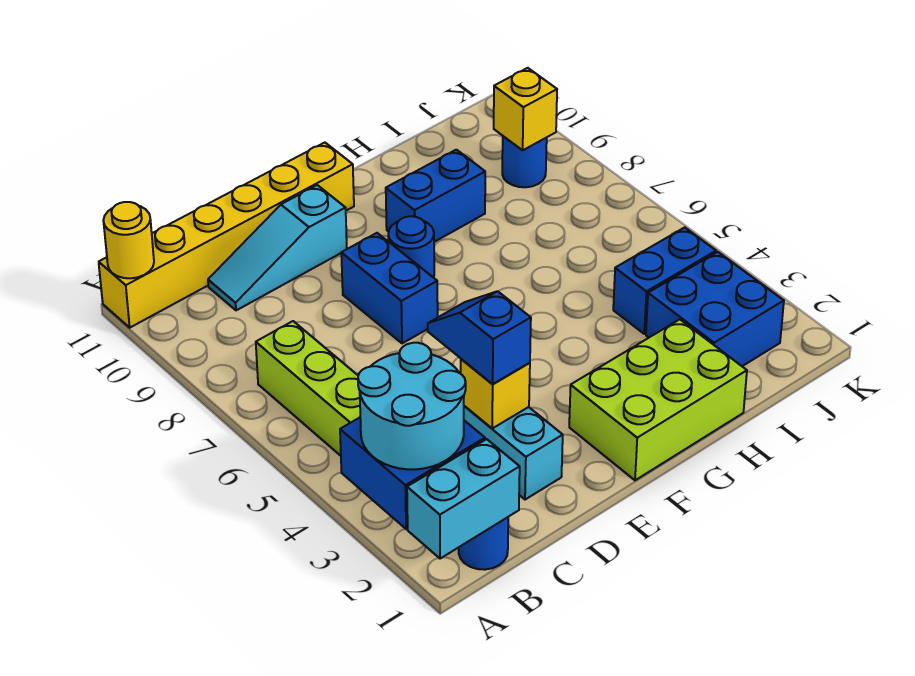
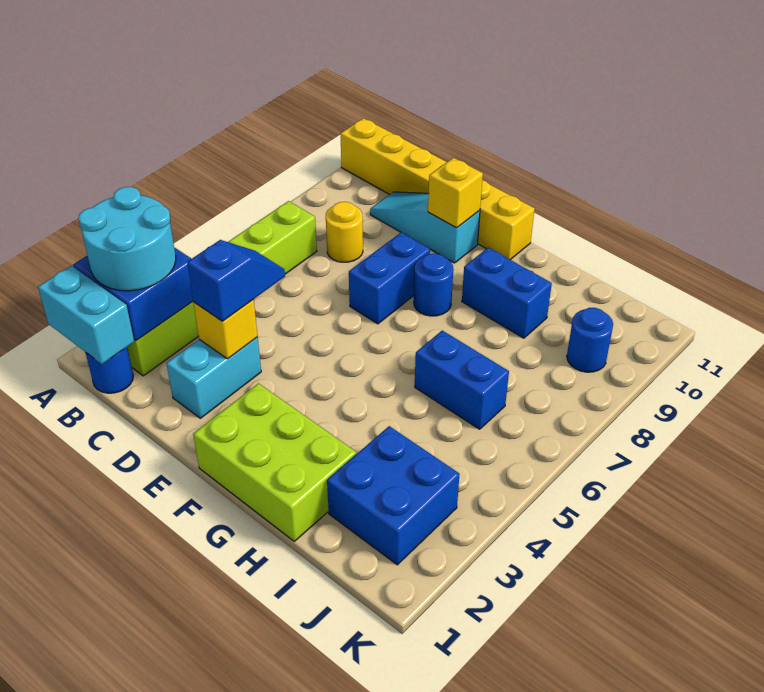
yellow 1x1 round brick [103,202,154,278] -> yellow 1x1 round brick moved to [326,202,363,262]
blue 1x2 brick [613,227,716,334] -> blue 1x2 brick moved to [415,330,509,429]
yellow 1x1 brick [494,68,557,150] -> yellow 1x1 brick moved to [428,158,483,228]

